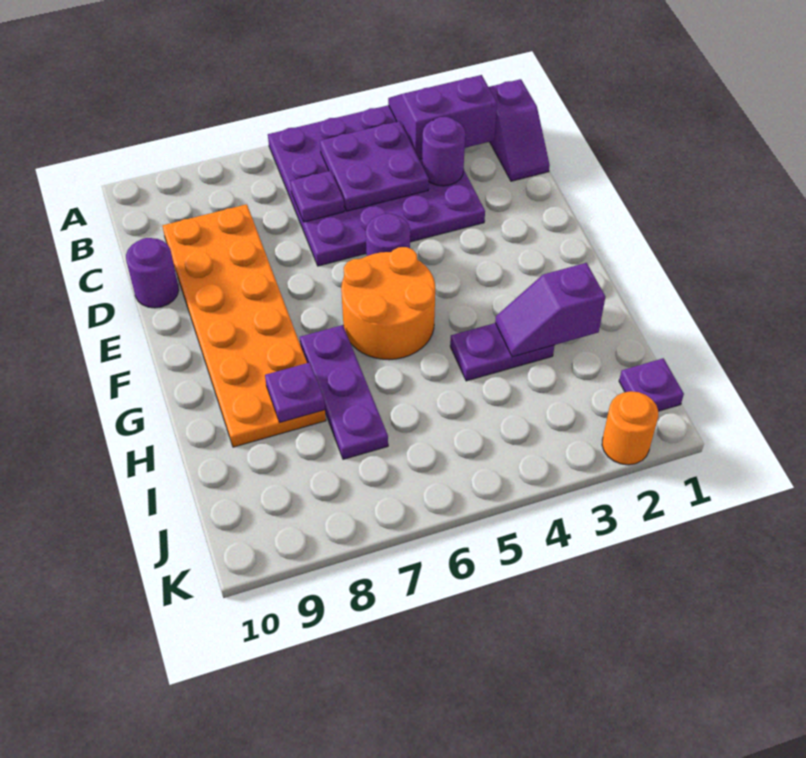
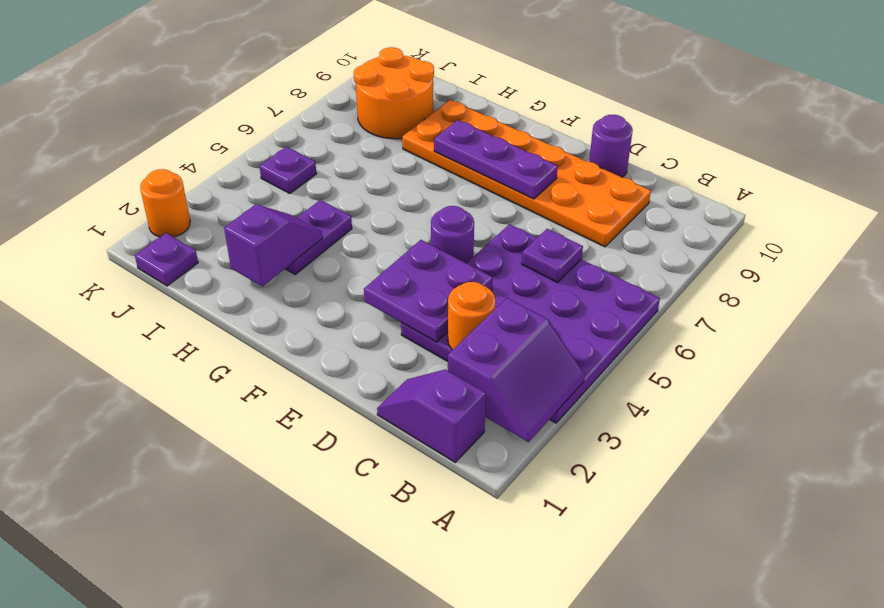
purple 2x2 plate [320,121,429,211] -> purple 2x2 plate moved to [364,240,493,342]
purple 1x1 round brick [422,117,465,186] -> orange 1x1 round brick [448,282,496,350]
orange 2x2 round brick [341,247,435,360] -> orange 2x2 round brick moved to [354,47,434,139]
purple 1x3 plate [300,325,388,459] -> purple 1x3 plate moved to [434,120,558,199]
purple 1x1 plate [265,362,325,422] -> purple 1x1 plate moved to [259,147,316,194]

